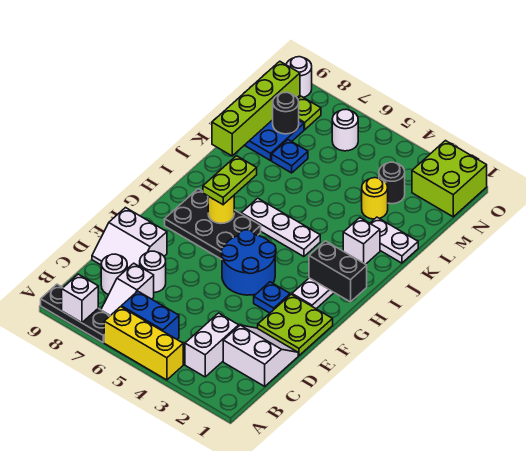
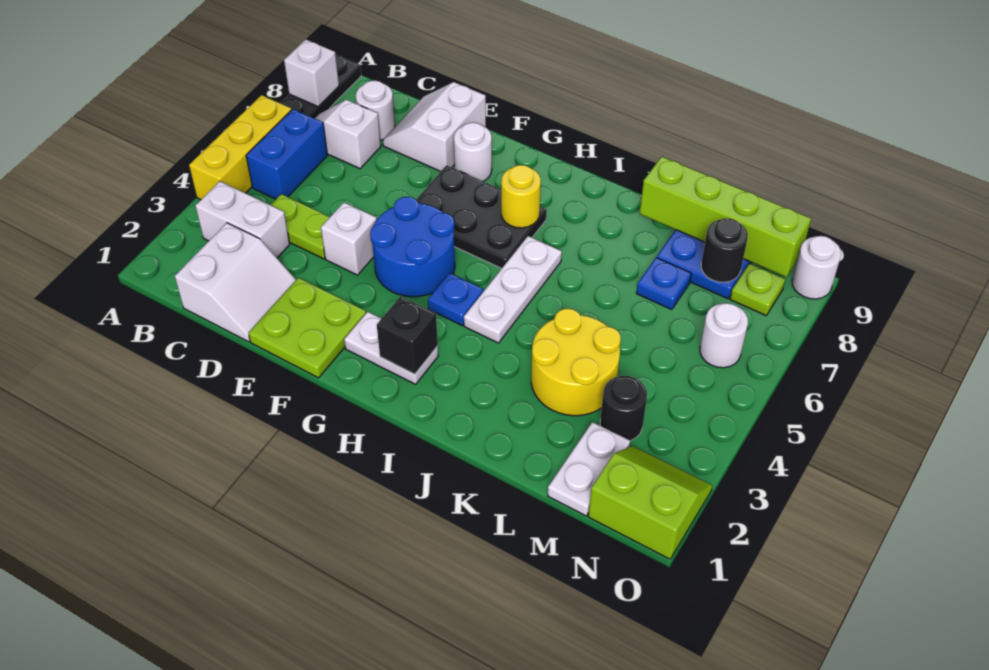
white 1x1 round brick [140,251,166,293] -> white 1x1 round brick moved to [454,122,492,181]
blue 1x1 plate [254,282,290,313] -> blue 1x1 plate moved to [428,273,483,325]
black 2x3 plate [165,189,261,259] -> black 2x3 plate turned to [416,165,547,268]
black 1x2 brick [309,241,367,302] -> black 1x1 brick [377,296,438,374]
lime 1x2 plate [203,156,257,205] -> lime 1x2 plate moved to [271,194,330,259]
white 1x1 brick [343,218,380,264] -> white 1x1 brick moved to [321,202,377,275]
white 1x2 plate [370,217,418,263] -> white 1x2 plate moved to [548,422,630,516]
yellow 1x1 round brick [362,178,388,219] -> yellow 2x2 round brick [531,308,621,416]
lime 2x2 brick [412,141,487,217] -> lime 2x2 slope [588,446,712,559]

